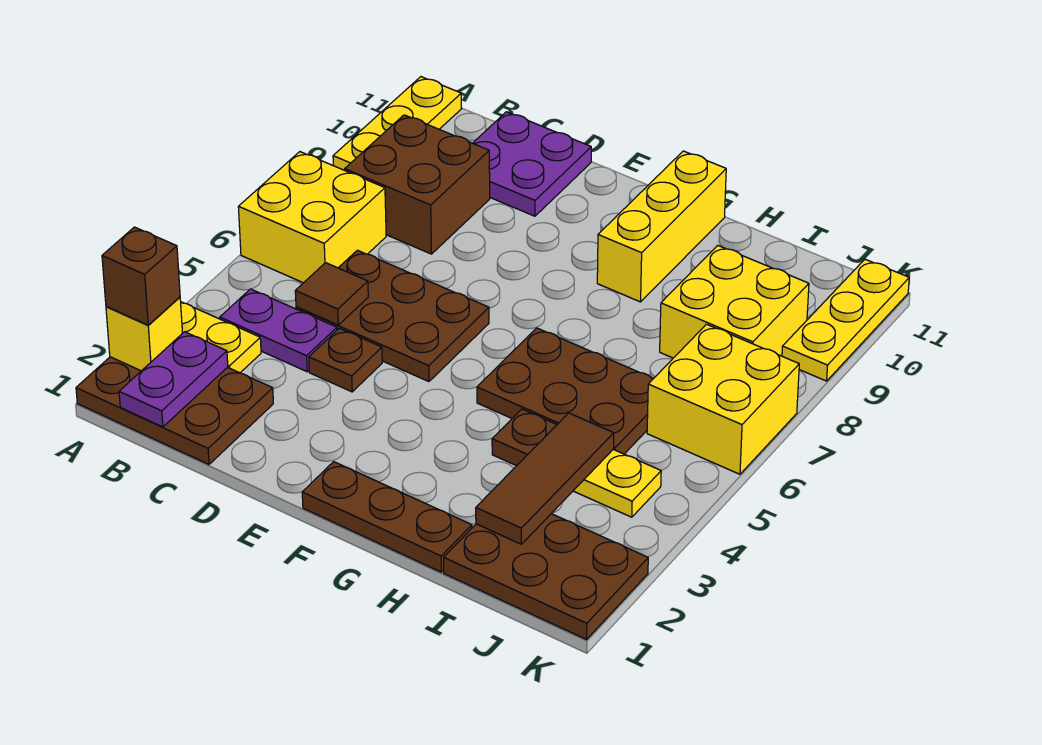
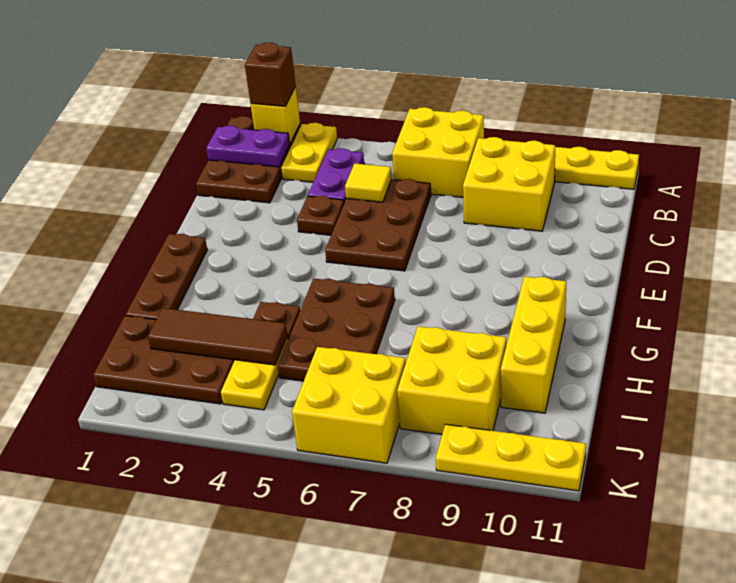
brown 2x2 brick [345,115,490,254] -> yellow 2x2 brick [463,137,555,231]
brown 1x1 tile [295,263,368,325] -> yellow 1x1 tile [345,164,392,202]
purple 2x2 plate [473,112,591,216] -> none
yellow 1x3 brick [597,151,726,302] -> yellow 1x3 brick turned to [501,277,566,413]
brown 2x3 plate [444,514,648,639] -> brown 2x3 plate turned to [93,316,235,404]

